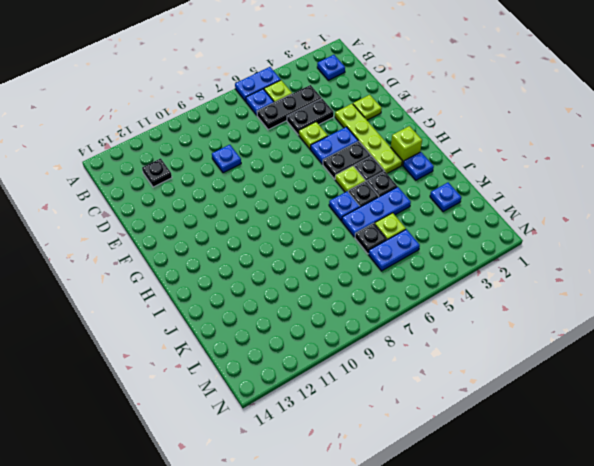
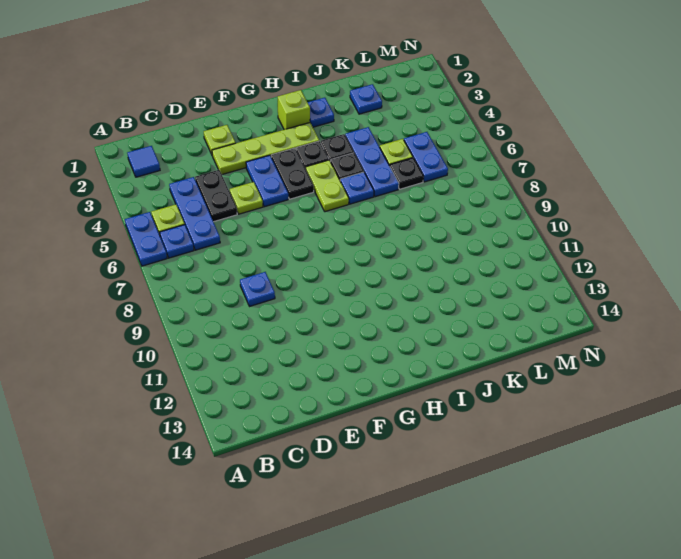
blue 1x1 plate [317,55,345,80] -> blue 1x1 tile [128,146,160,177]
black 1x3 plate [257,85,322,130] -> blue 1x3 plate [169,177,220,250]
black 1x1 plate [142,158,172,187] -> none
lime 1x1 plate [335,166,365,192] -> lime 1x2 plate [306,160,349,212]

